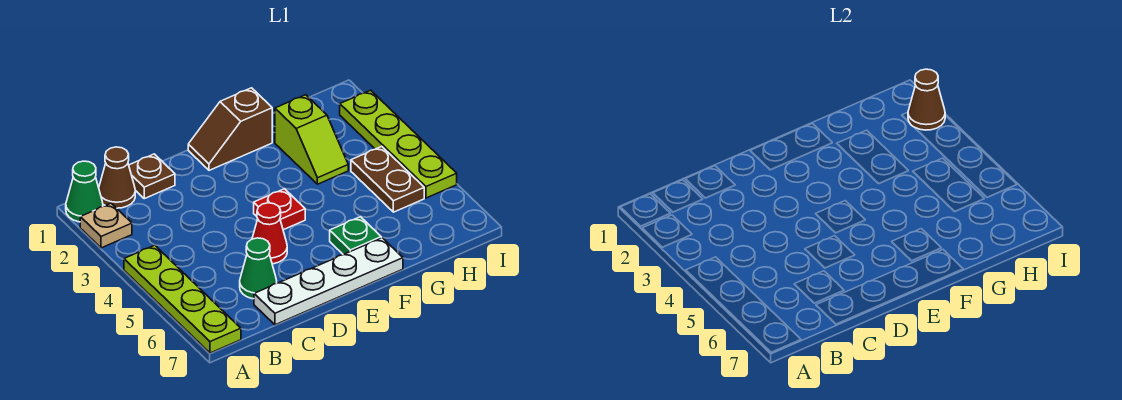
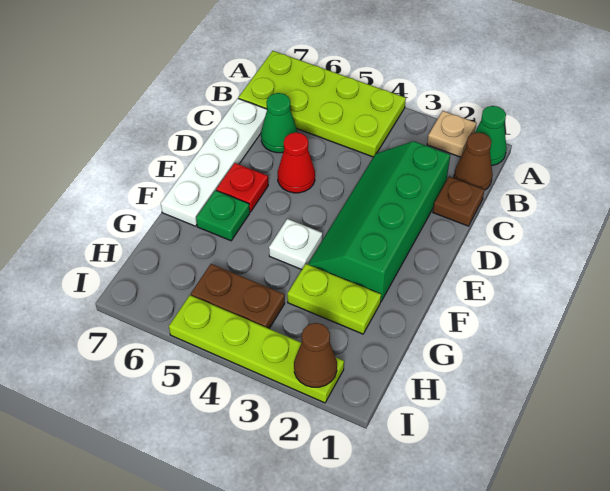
lime 1x4 plate [124,245,241,353] -> lime 2x4 plate [239,51,406,157]
none -> green 2x4 slope [308,141,450,301]
brown 1x2 slope [188,88,272,170] -> none
red 1x1 plate [254,189,305,230] -> red 1x1 plate moved to [216,163,268,212]
none -> white 1x1 plate [269,219,322,270]
lime 1x2 slope [275,95,348,184] -> lime 1x2 plate [287,264,381,334]

